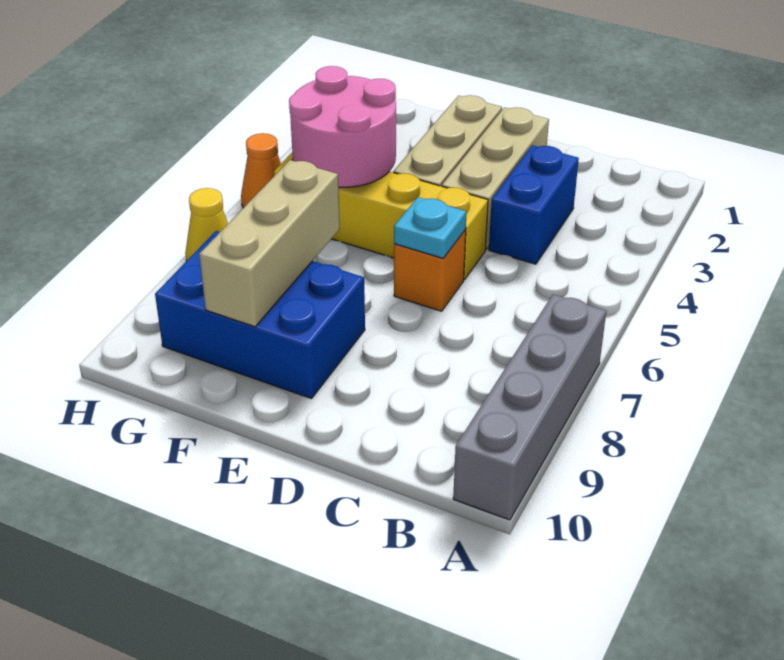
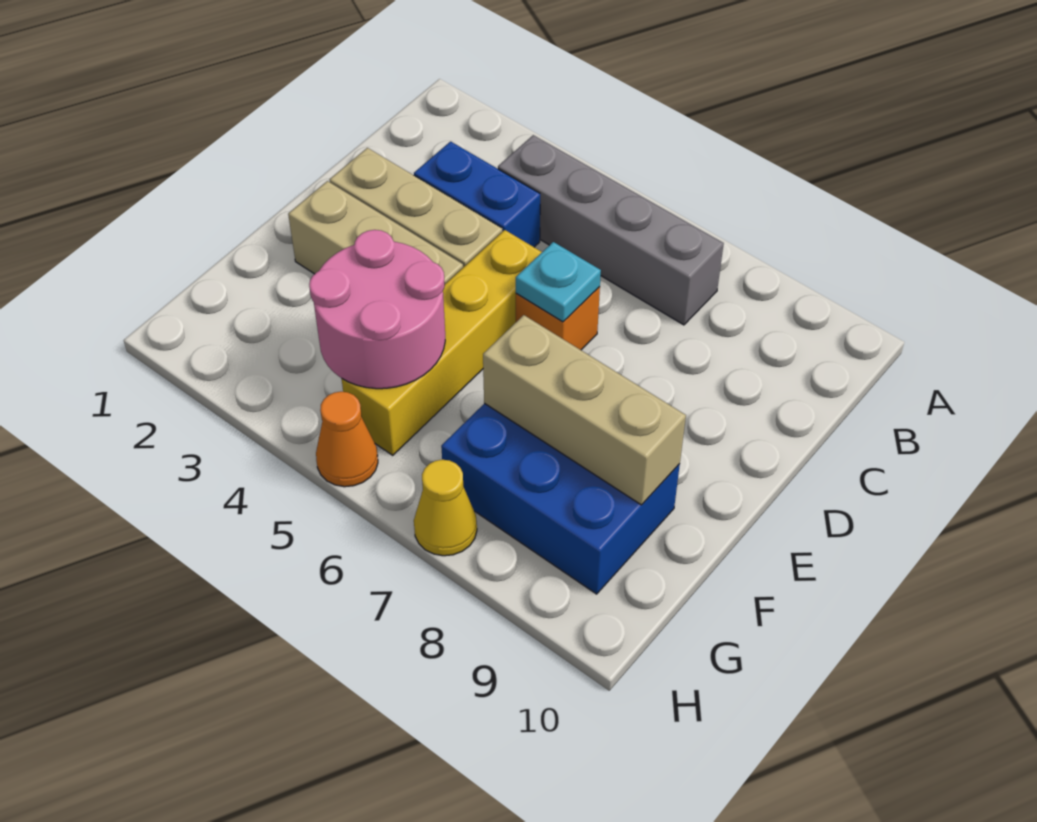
grey 1x4 brick [453,295,606,520] -> grey 1x4 brick moved to [498,135,724,325]
blue 2x3 brick [155,231,365,399] -> blue 2x3 brick turned to [441,403,680,594]

